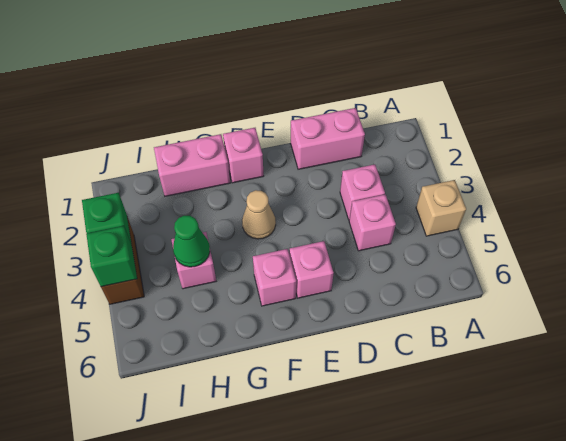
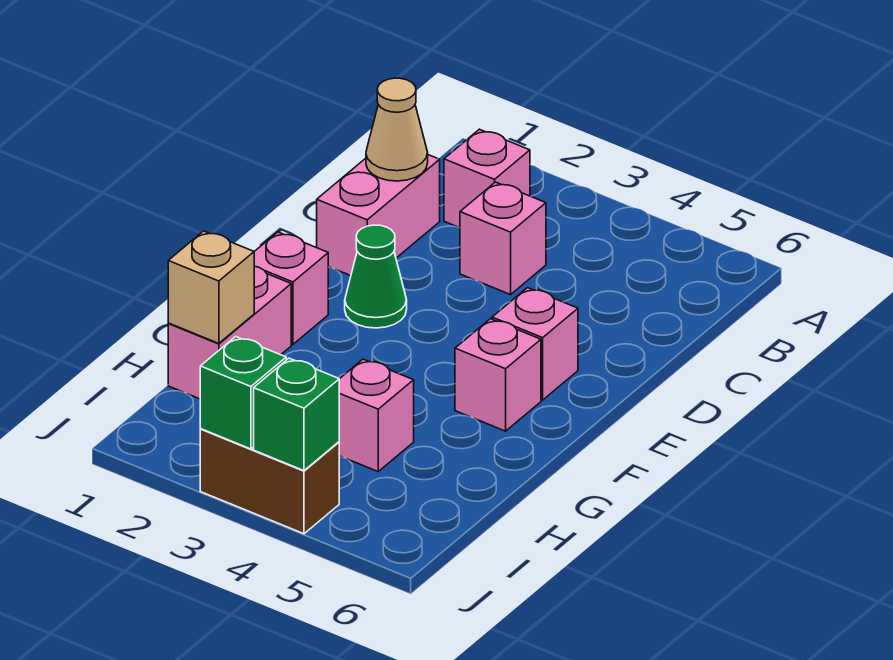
tan 1x1 brick [416,180,466,236] -> tan 1x1 brick moved to [168,231,254,343]
pink 1x1 brick [349,195,396,251] -> pink 1x1 brick moved to [444,129,530,228]
tan 1x1 cone [242,190,276,239] -> tan 1x1 cone moved to [366,78,428,181]
green 1x1 cone [173,216,210,267] -> green 1x1 cone moved to [345,225,407,328]

